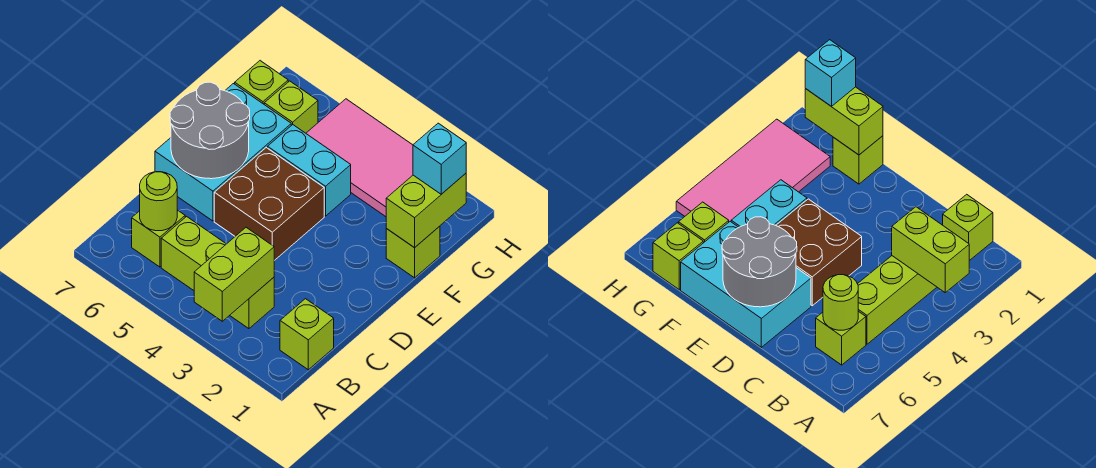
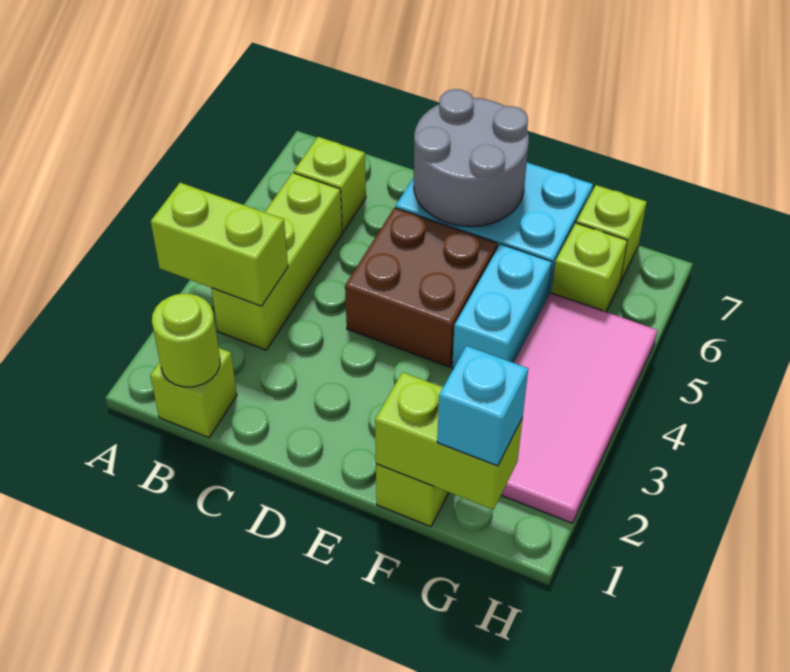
lime 1x1 round brick [140,172,177,231] -> lime 1x1 round brick moved to [152,294,220,387]

